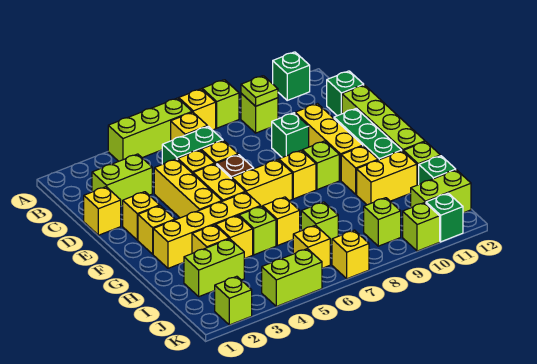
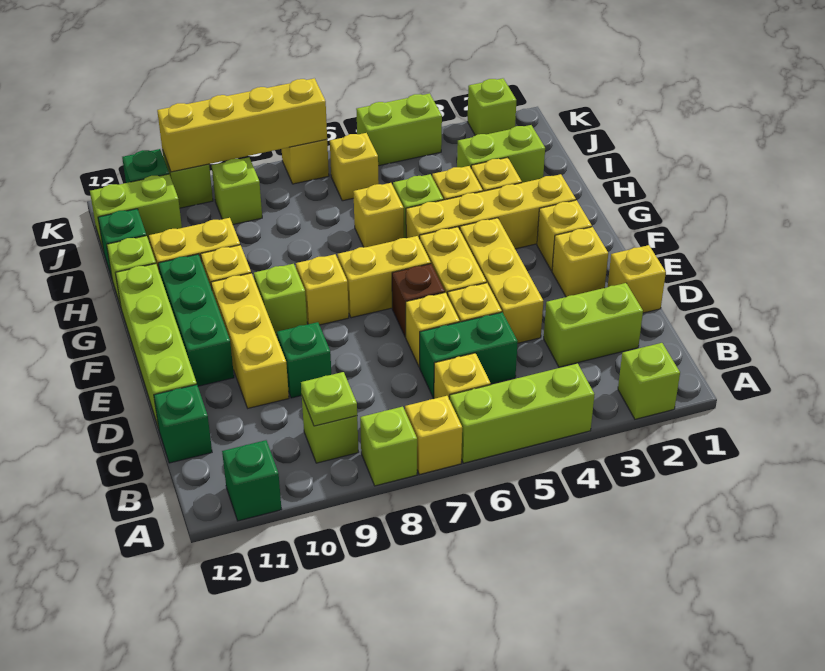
lime 1x1 brick [301,202,338,245] -> lime 1x1 brick moved to [618,343,680,419]
none -> yellow 1x4 brick [157,78,327,172]

